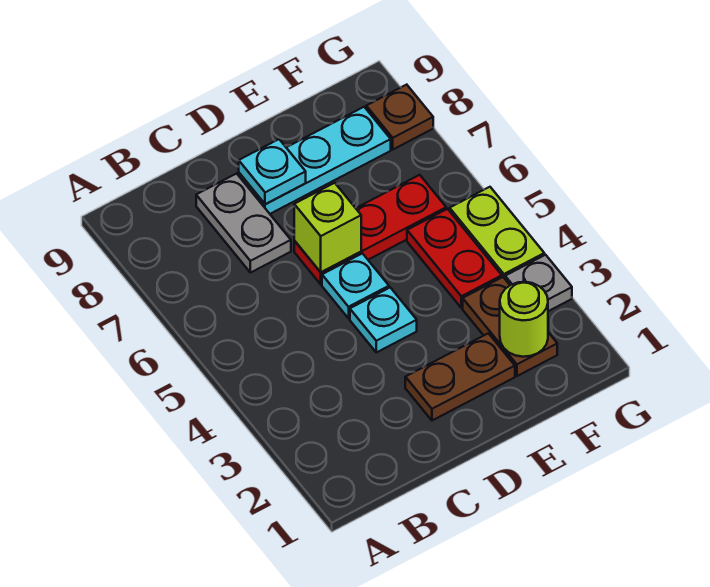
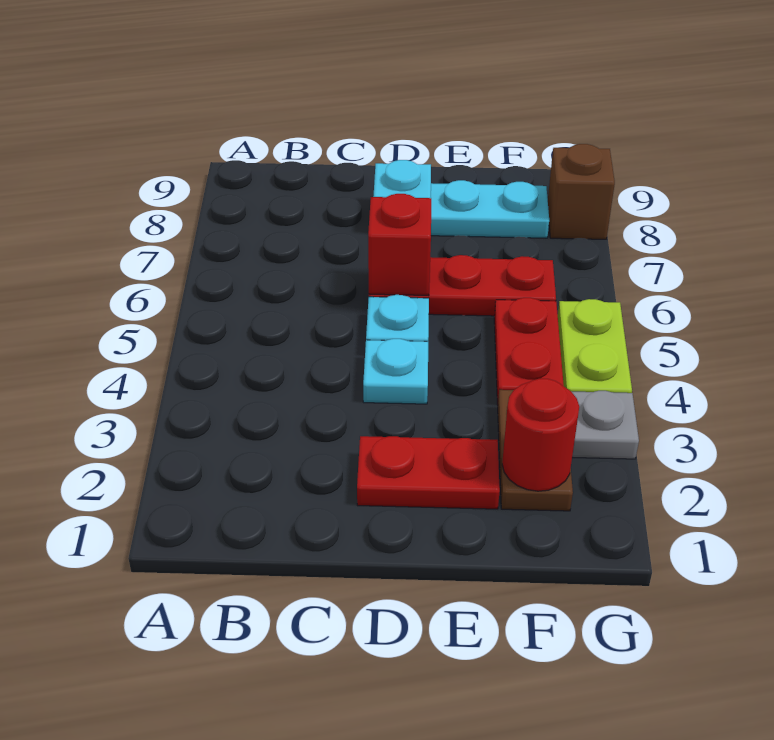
grey 1x2 plate [196,174,291,273] -> none
brown 1x2 plate [405,333,515,420] -> red 1x2 plate [357,436,500,509]
lime 1x1 brick [294,183,361,272] -> red 1x1 brick [368,194,431,296]
lime 1x1 round brick [500,282,548,357] -> red 1x1 round brick [502,379,579,491]
brown 1x1 plate [366,85,433,149] -> brown 1x1 brick [548,144,615,239]

